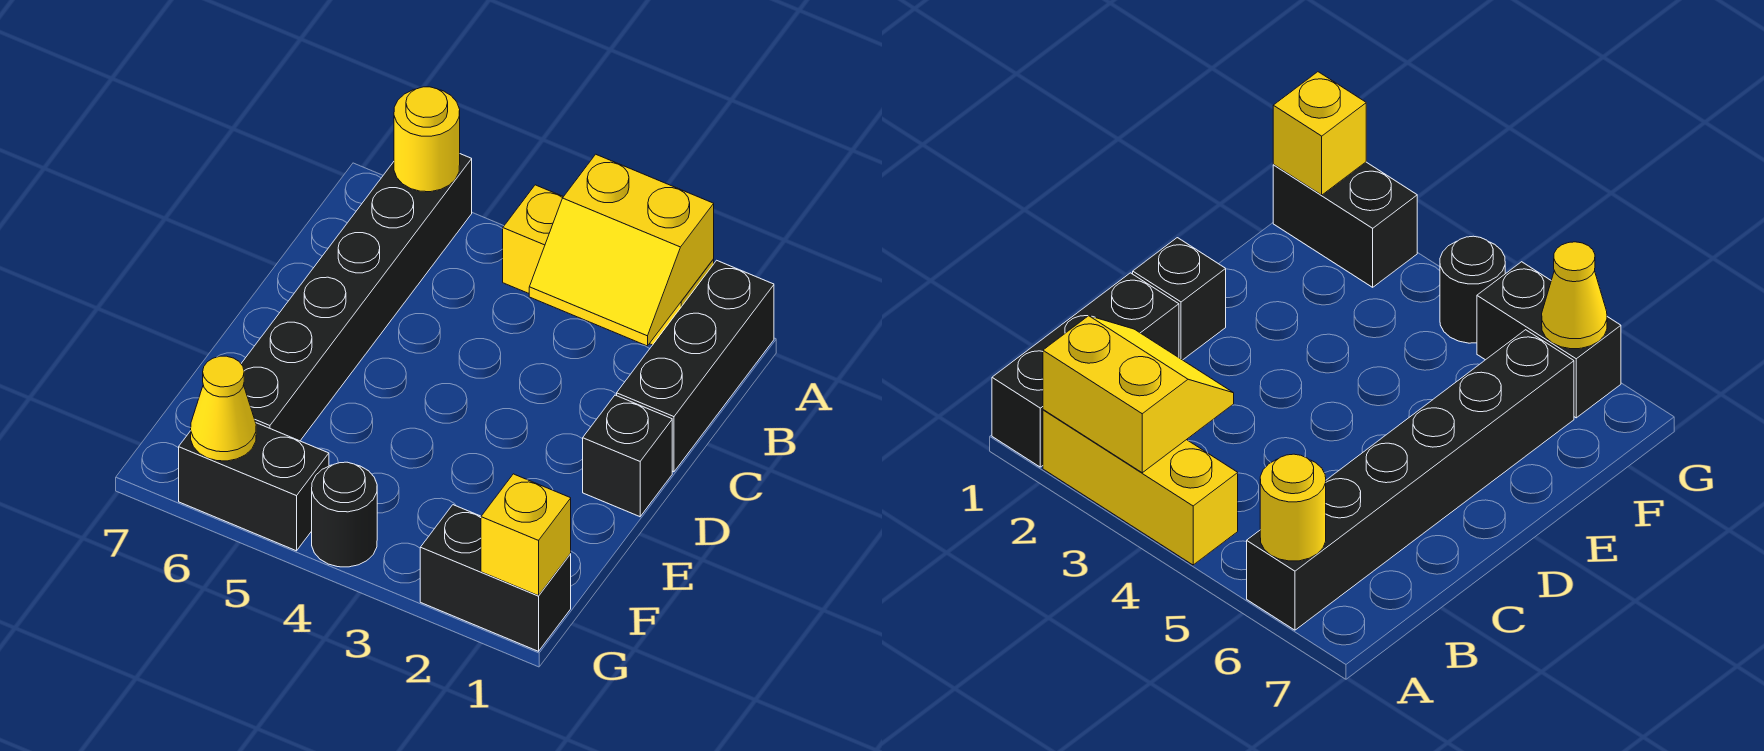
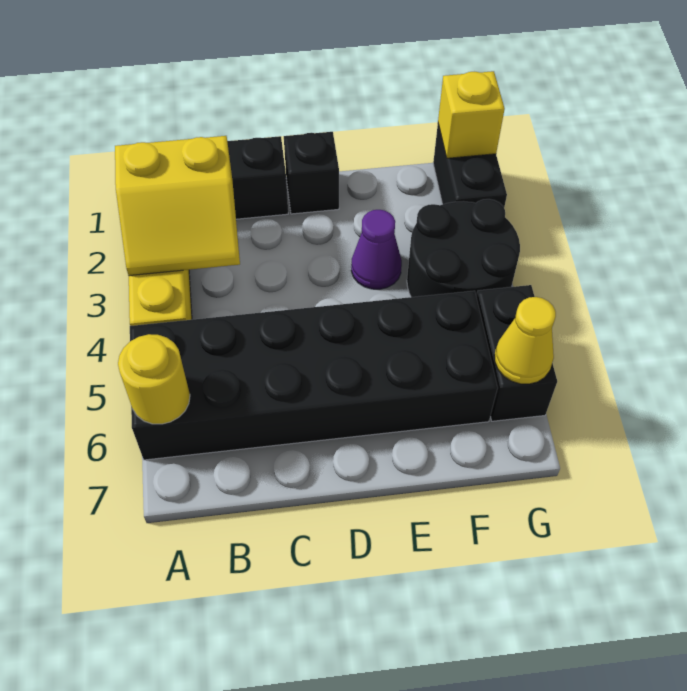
yellow 2x2 slope [529,154,714,346] -> yellow 2x2 slope turned to [115,136,240,276]
black 1x6 brick [241,154,472,441] -> black 2x6 brick [130,291,498,460]
none -> purple 1x1 cone [351,210,402,289]
black 1x1 round brick [312,462,377,567] -> black 2x2 round brick [407,199,520,297]

